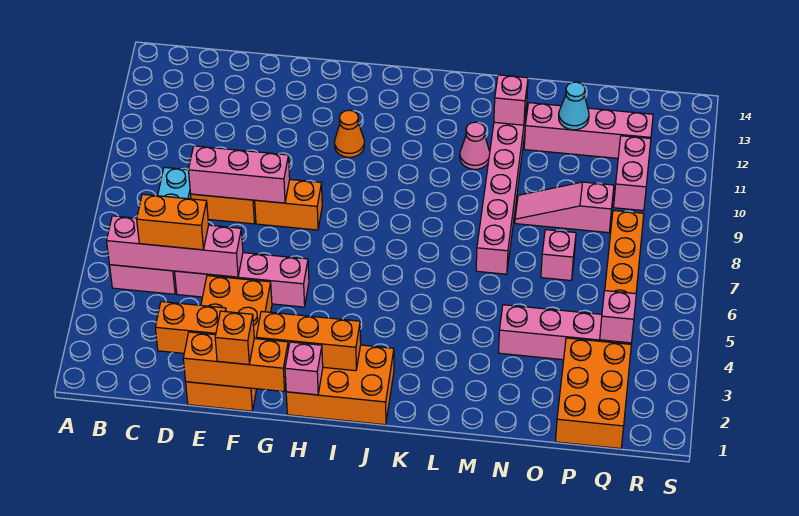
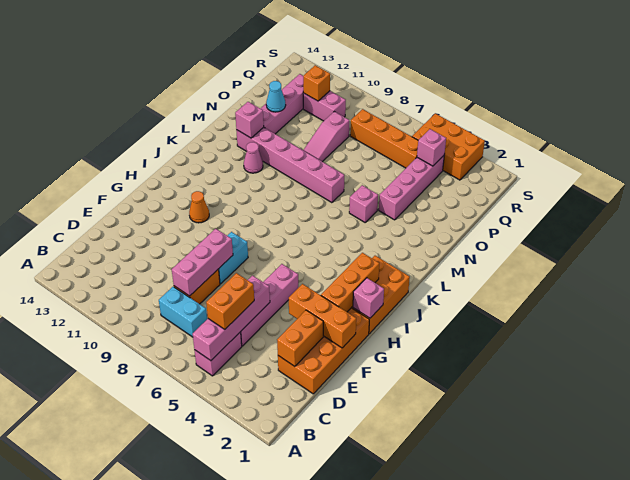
orange 2x4 brick [186,276,272,411] -> orange 2x4 brick turned to [278,308,369,394]
orange 1x3 brick [183,332,288,391] -> orange 1x3 brick turned to [289,284,356,348]
orange 1x1 brick [215,311,254,365] -> orange 1x1 brick moved to [303,65,330,101]
orange 1x2 brick [255,180,322,230] -> cyan 1x2 brick [219,232,248,284]
pink 1x1 brick [541,230,576,281] -> pink 1x1 brick moved to [349,185,378,222]
orange 2x3 brick [555,338,631,449] -> orange 2x3 brick moved to [412,113,485,180]

